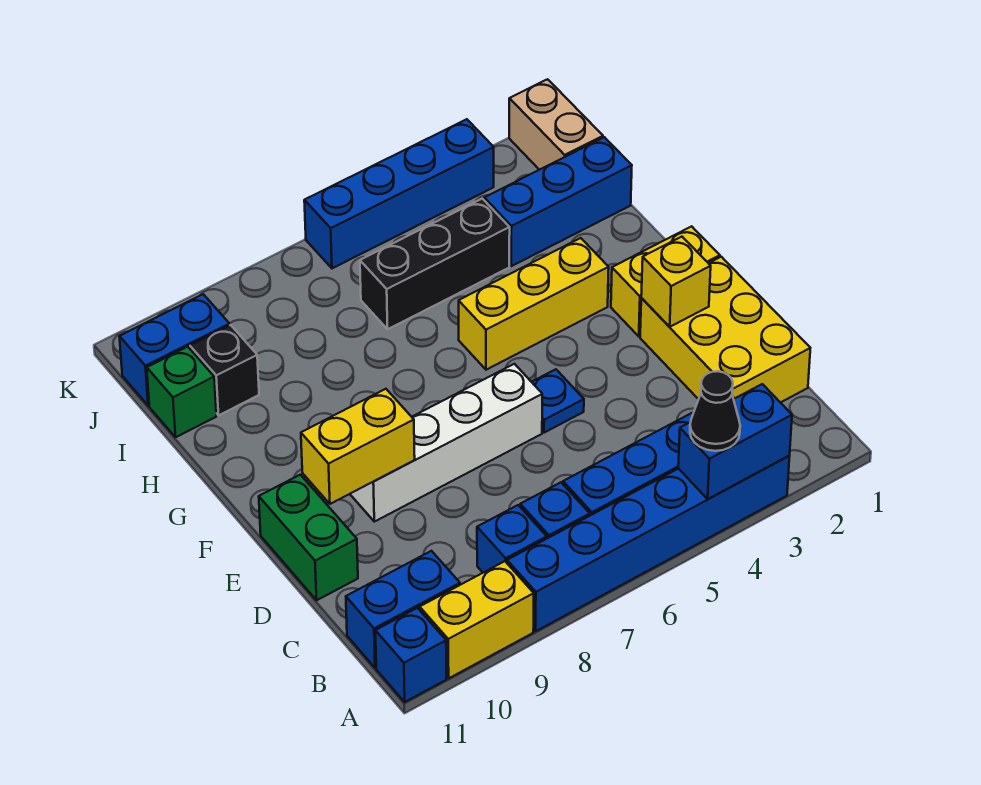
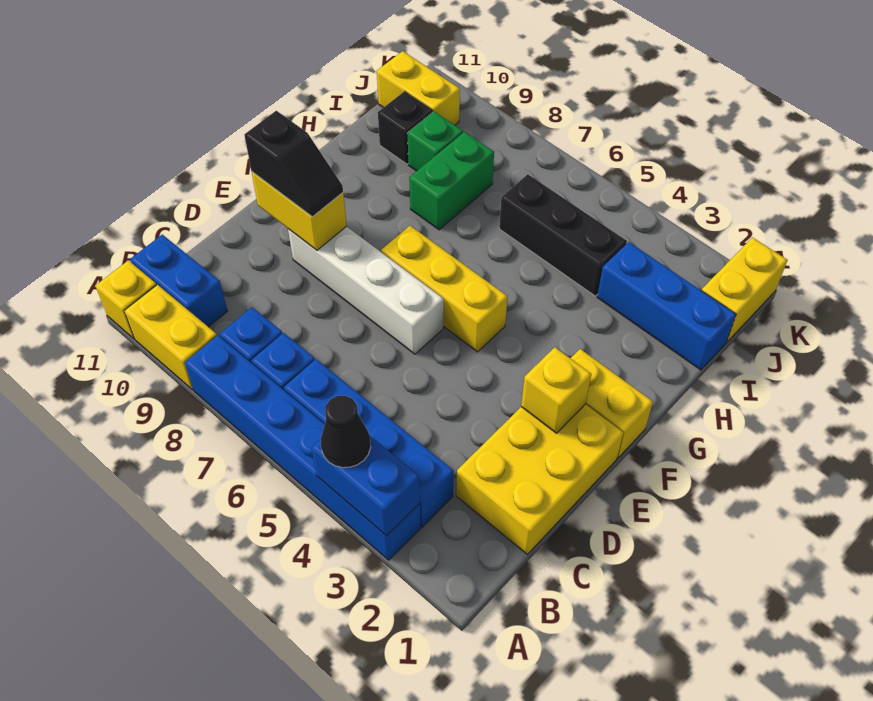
blue 1x1 brick [375,608,446,702] -> yellow 1x1 brick [95,260,156,339]
green 1x2 brick [259,475,358,600] -> green 1x2 brick moved to [409,132,494,230]
blue 1x1 plate [532,369,584,433] -> none
none -> black 1x2 slope [244,111,343,217]
yellow 1x3 brick [459,238,609,370] -> yellow 1x3 brick moved to [381,226,508,352]
green 1x1 brick [147,347,216,437] -> green 1x1 brick moved to [407,112,463,171]
tan 1x2 brick [509,79,603,170] -> yellow 1x2 brick [701,238,787,342]
blue 1x2 brick [119,294,230,406] -> yellow 1x2 brick [377,51,460,125]
blue 1x4 brick [304,119,494,268] -> none

